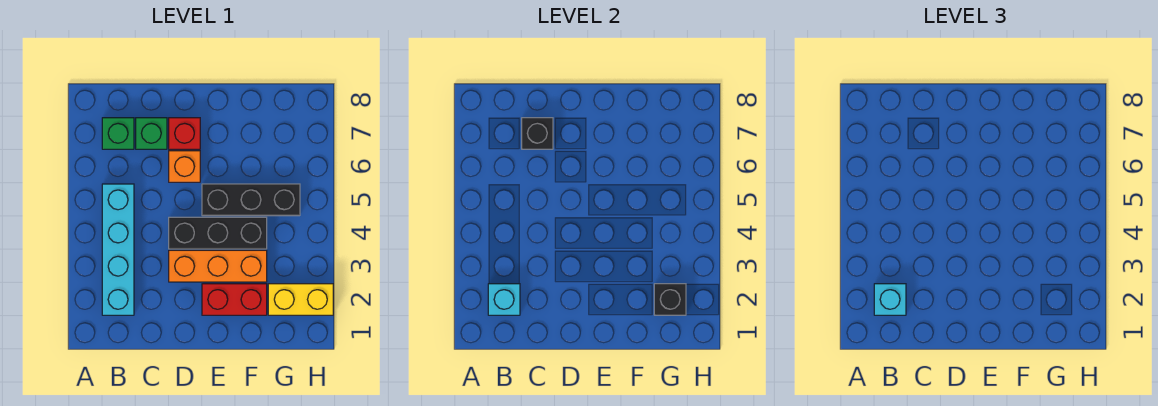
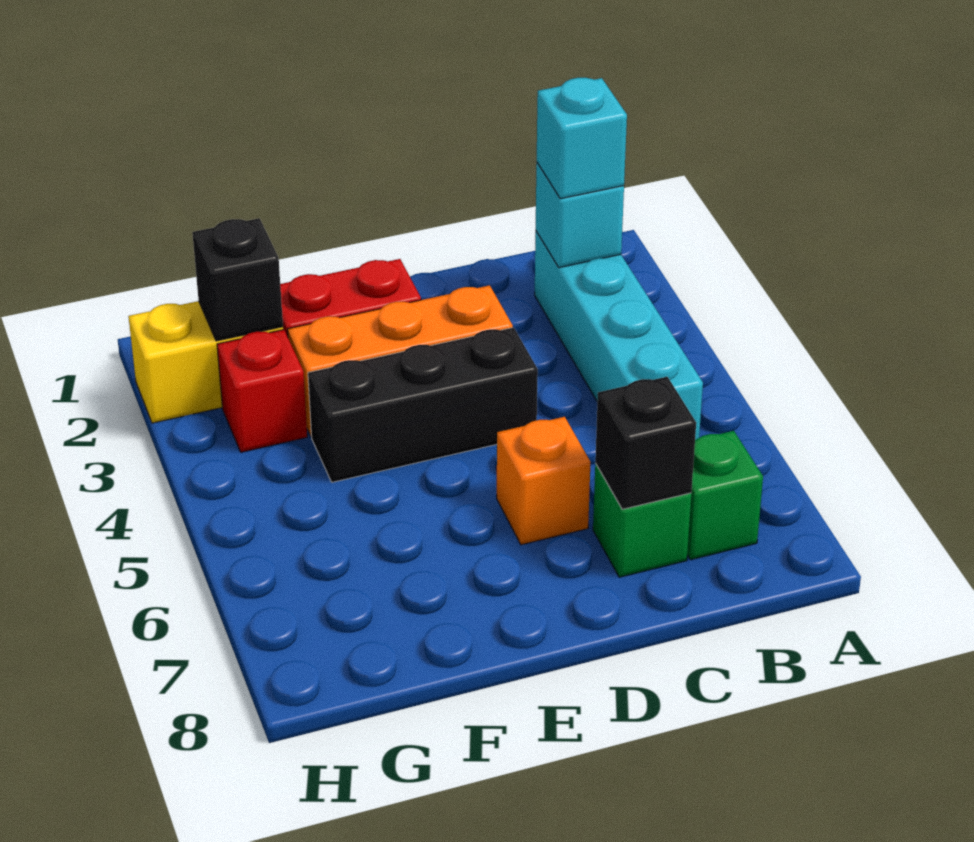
red 1x1 brick [169,118,200,149] -> red 1x1 brick moved to [217,329,307,452]
black 1x3 brick [202,184,300,216] -> none

